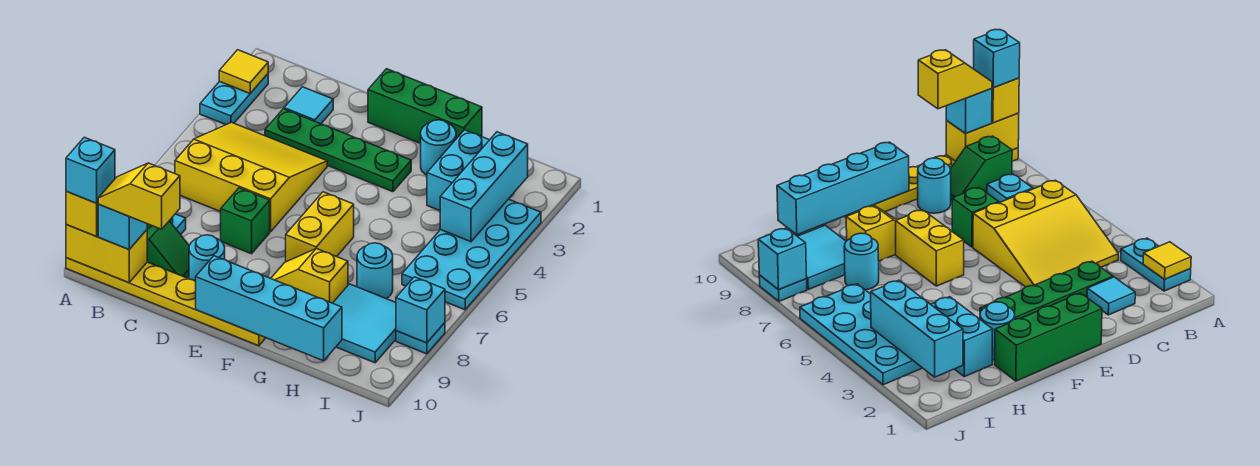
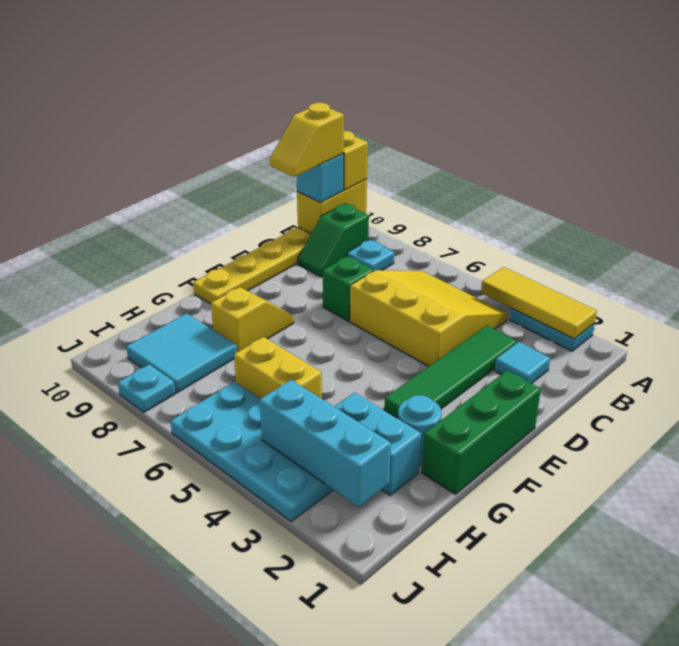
yellow 1x1 tile [219,50,268,93] -> yellow 1x3 tile [481,267,597,339]
cyan 1x1 brick [66,137,115,203] -> none
yellow 3x3 slope [175,122,327,232] -> yellow 3x3 slope turned to [350,270,508,367]
yellow 1x2 slope [98,163,180,229] -> yellow 1x2 slope turned to [270,103,344,177]
green 1x4 plate [265,109,411,192] -> green 1x4 tile [384,326,517,418]
cyan 1x1 round brick [189,235,225,281] -> none
cyan 1x4 brick [196,256,342,361] -> none
yellow 1x2 brick [286,192,354,262] -> yellow 1x2 brick moved to [234,337,322,399]
cyan 1x1 round brick [357,243,393,299] -> none
cyan 1x1 brick [396,277,445,343] -> none

